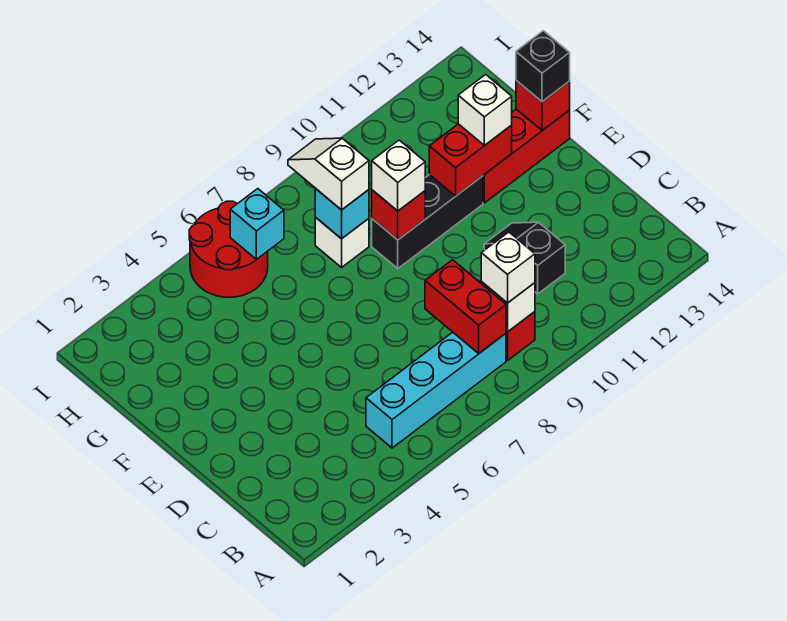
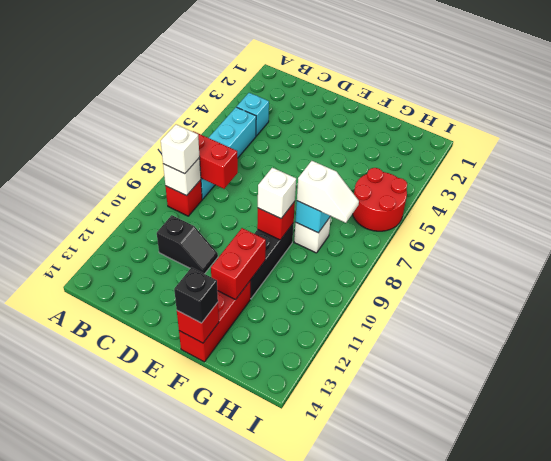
white 1x1 brick [458,74,512,145] -> none
cyan 1x1 brick [230,189,284,260] -> cyan 1x1 brick moved to [237,93,269,136]

